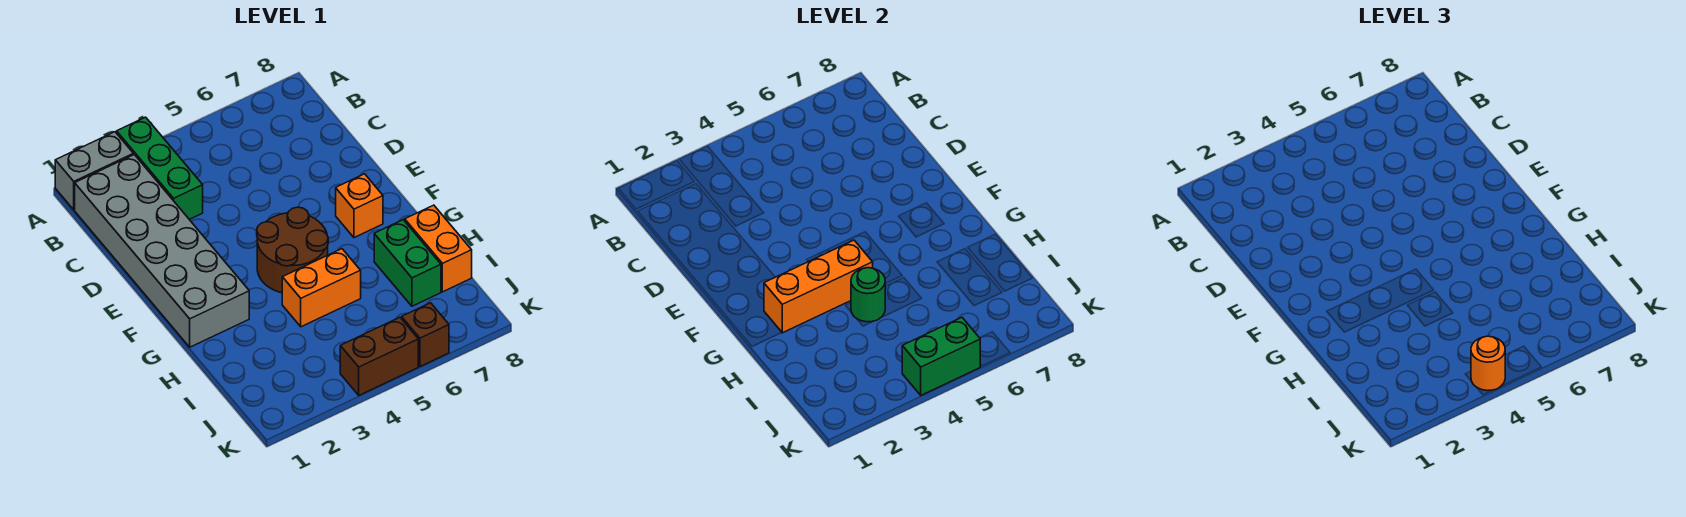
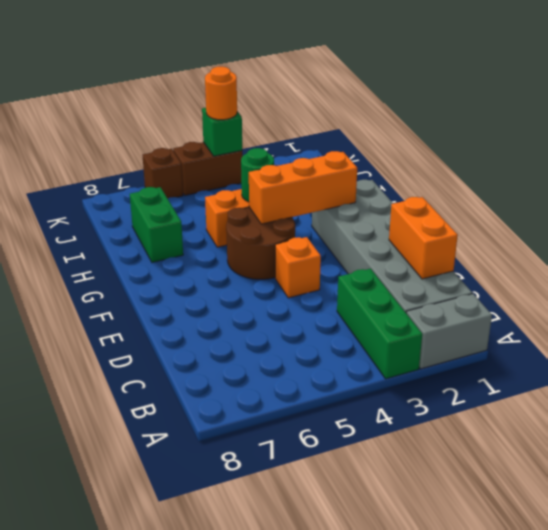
orange 1x1 brick [336,174,383,238] -> orange 1x1 brick moved to [275,237,321,298]
orange 1x2 brick [405,205,472,292] -> orange 1x2 brick moved to [389,197,458,279]
green 1x2 brick [902,317,980,395] -> green 1x1 brick [202,108,242,156]

